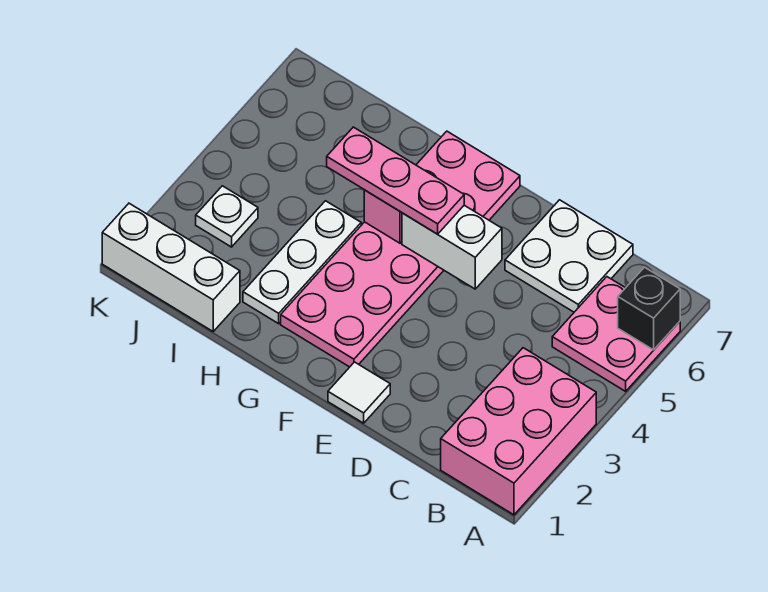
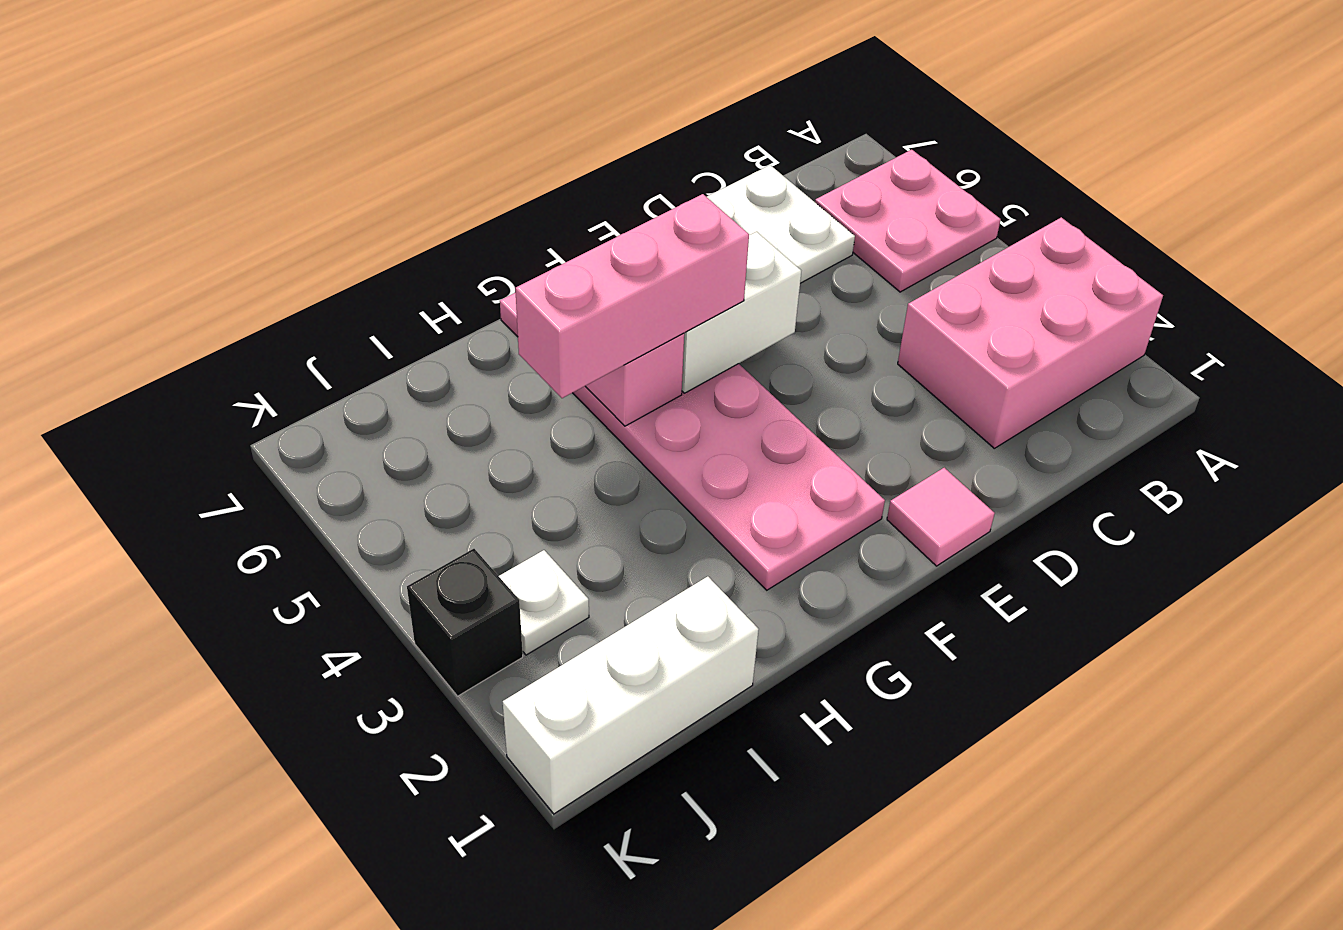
pink 2x3 brick [441,348,596,515] -> pink 2x3 brick turned to [898,217,1163,448]
black 1x1 brick [618,267,680,350] -> black 1x1 brick moved to [407,549,523,696]
white 1x1 tile [328,362,390,423] -> pink 1x1 tile [887,468,995,566]
pink 1x3 plate [327,127,464,234] -> pink 1x3 brick [515,194,749,398]
white 1x3 plate [243,201,361,324] -> none

